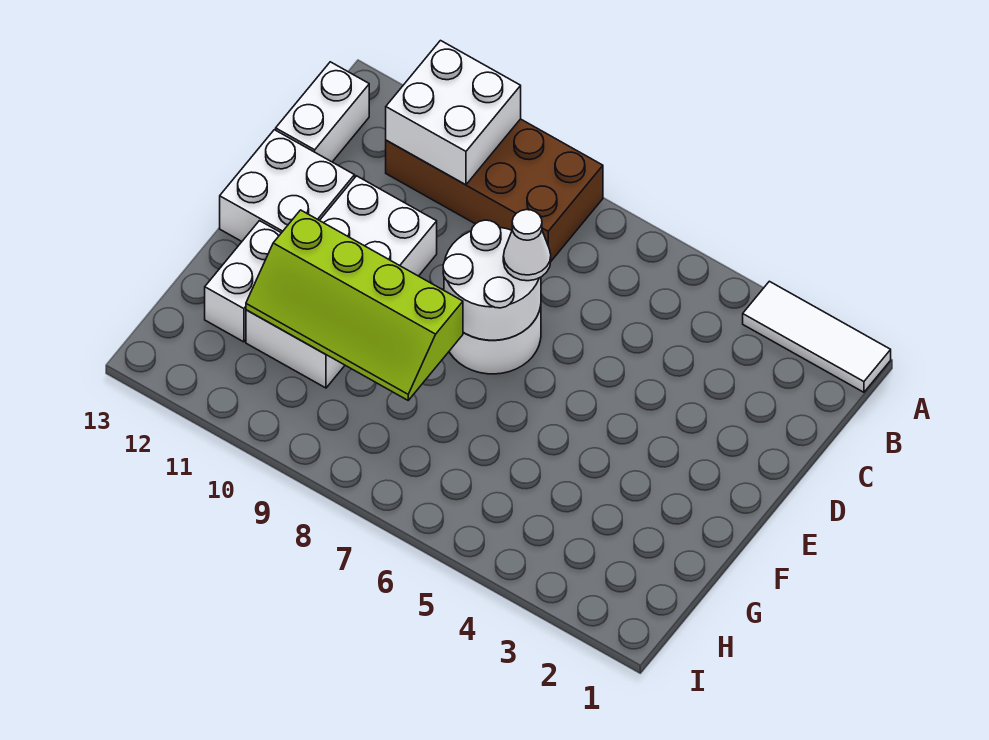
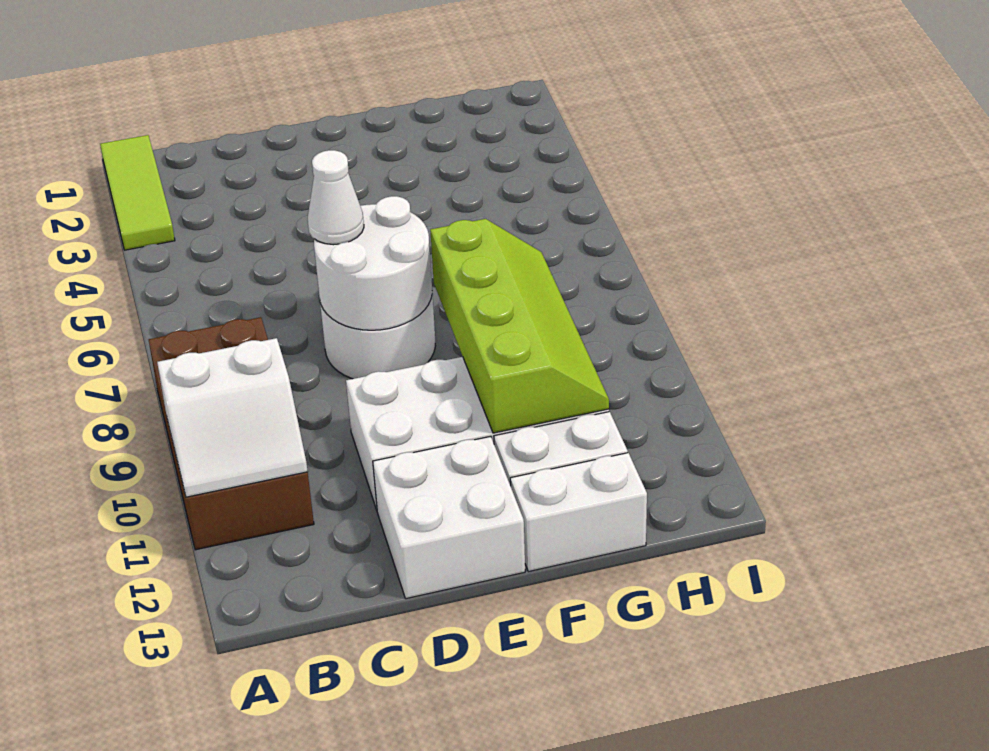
white 1x3 tile [743,281,891,392] -> lime 1x3 tile [100,135,175,250]
white 2x2 brick [386,41,521,185] -> white 2x2 slope [157,338,308,497]
white 1x2 brick [276,62,369,162] -> white 1x2 brick moved to [510,453,647,572]

